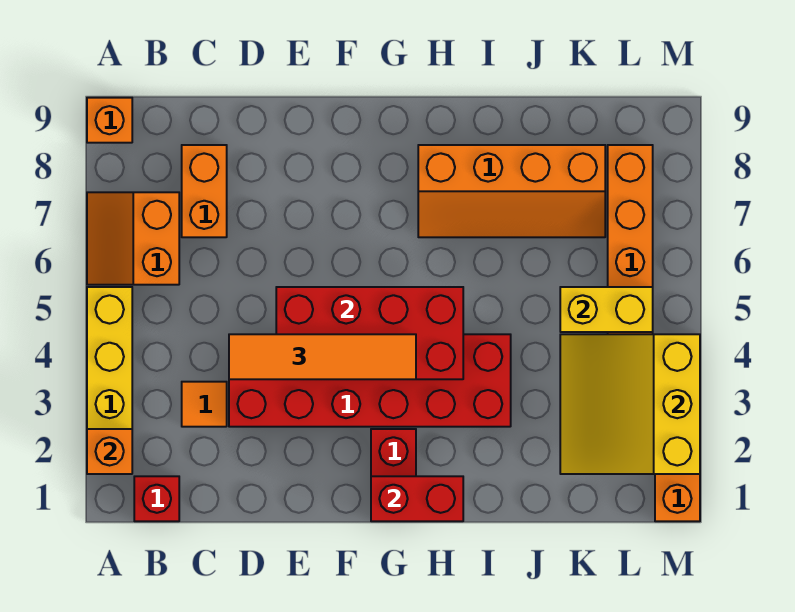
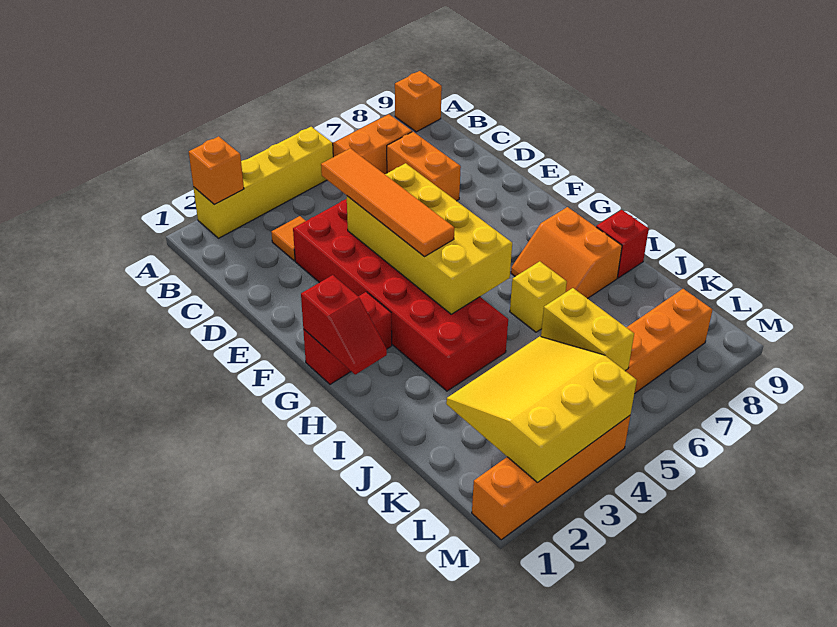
red 1x1 brick [134,476,179,521] -> red 1x1 brick moved to [596,210,649,278]
orange 1x2 brick [182,145,227,237] -> orange 1x2 brick turned to [387,132,461,201]
red 2x4 brick [276,287,463,379] -> yellow 2x4 brick [347,163,512,314]
red 1x2 brick [371,476,463,521] -> red 1x2 slope [301,275,387,374]
orange 2x4 slope [418,145,605,237] -> orange 2x2 slope [511,207,622,299]
none -> yellow 1x1 brick [510,261,567,332]

